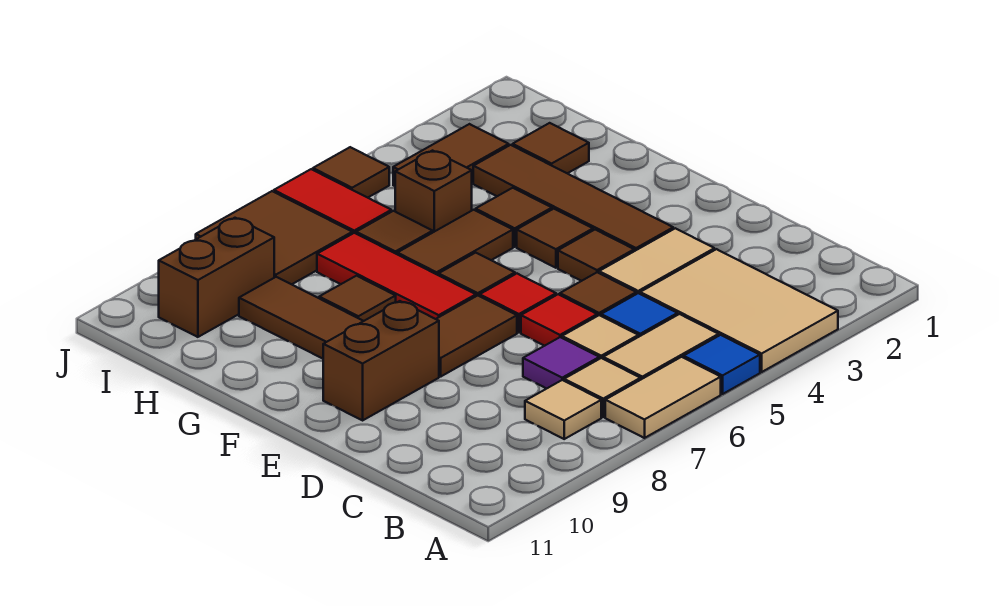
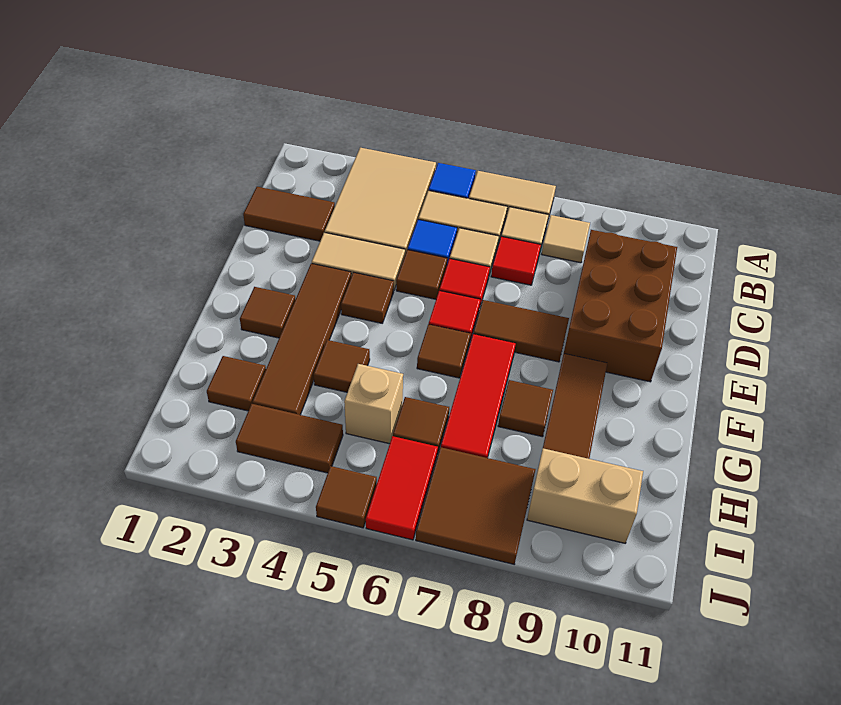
purple 1x1 tile [523,337,599,389] -> red 1x1 tile [491,236,541,285]
brown 1x2 brick [323,301,439,420] -> brown 2x3 brick [564,230,677,382]
brown 1x1 tile [517,209,593,268] -> brown 1x1 tile moved to [240,287,295,338]
brown 1x2 tile [397,210,513,275] -> brown 1x2 tile moved to [243,187,335,241]
brown 1x1 brick [395,151,472,232] -> tan 1x1 brick [344,364,403,444]
brown 1x2 brick [159,218,274,337] -> tan 1x2 brick [527,448,643,543]

